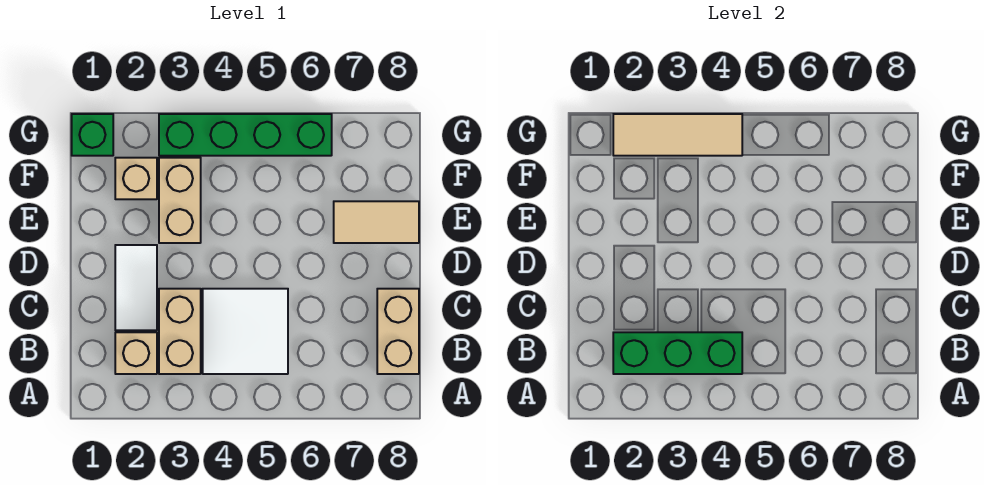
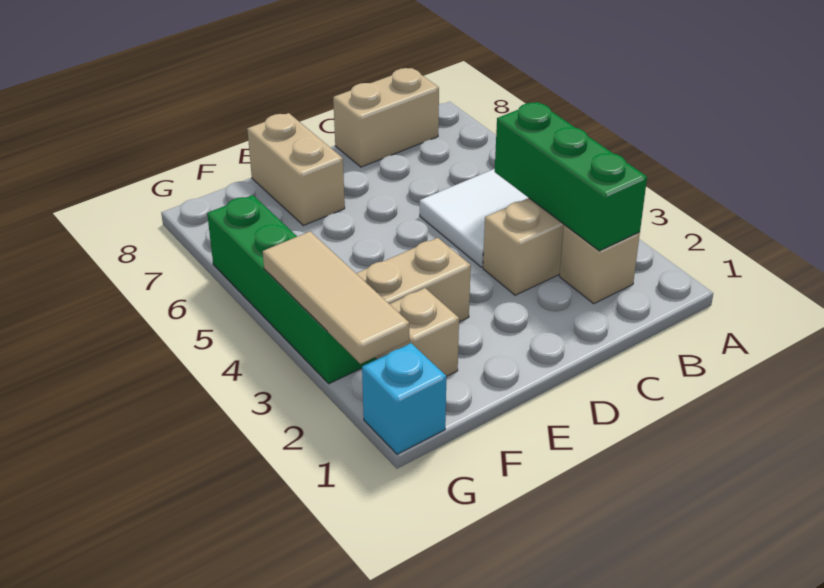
white 1x2 tile [115,245,157,330] -> none
tan 1x2 tile [334,201,419,243] -> tan 1x2 brick [247,113,345,226]
green 1x1 brick [72,114,113,156] -> cyan 1x1 brick [362,343,446,454]

